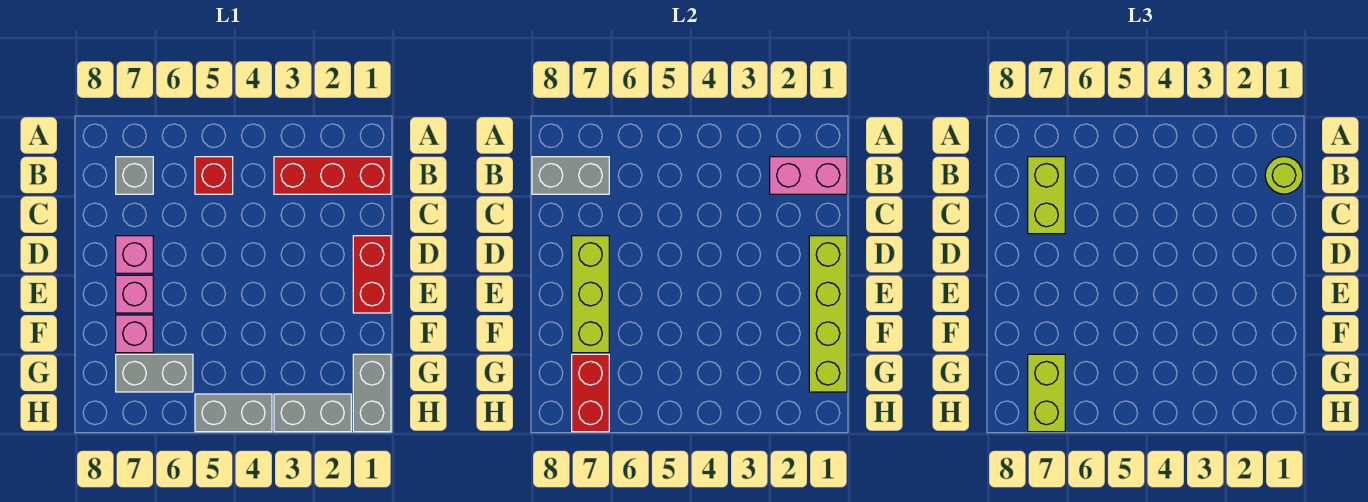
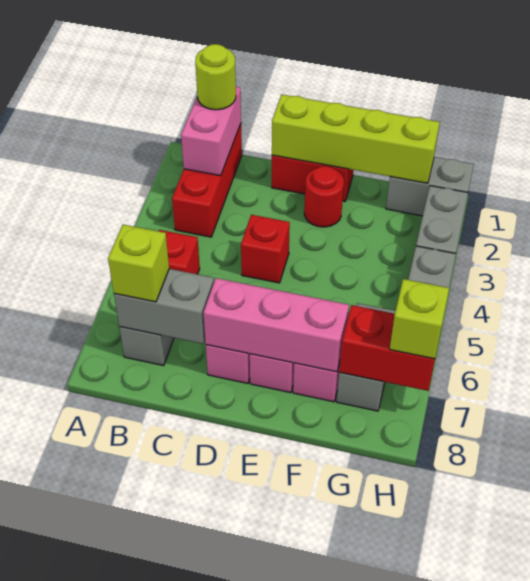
grey 1x2 brick [532,157,609,194] -> grey 1x2 brick turned to [114,269,214,344]
lime 1x2 brick [1028,157,1065,234] -> lime 1x1 brick [108,225,169,302]
none -> red 1x1 brick [241,215,290,283]
lime 1x3 brick [572,236,609,353] -> pink 1x3 brick [204,278,349,372]
none -> red 1x1 round brick [304,166,344,227]
lime 1x2 brick [1028,354,1065,432] -> lime 1x1 brick [390,279,449,359]

